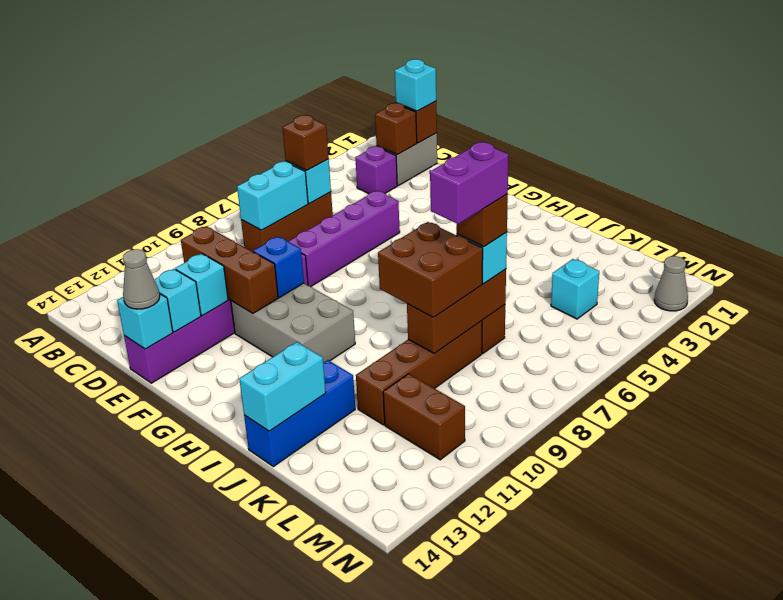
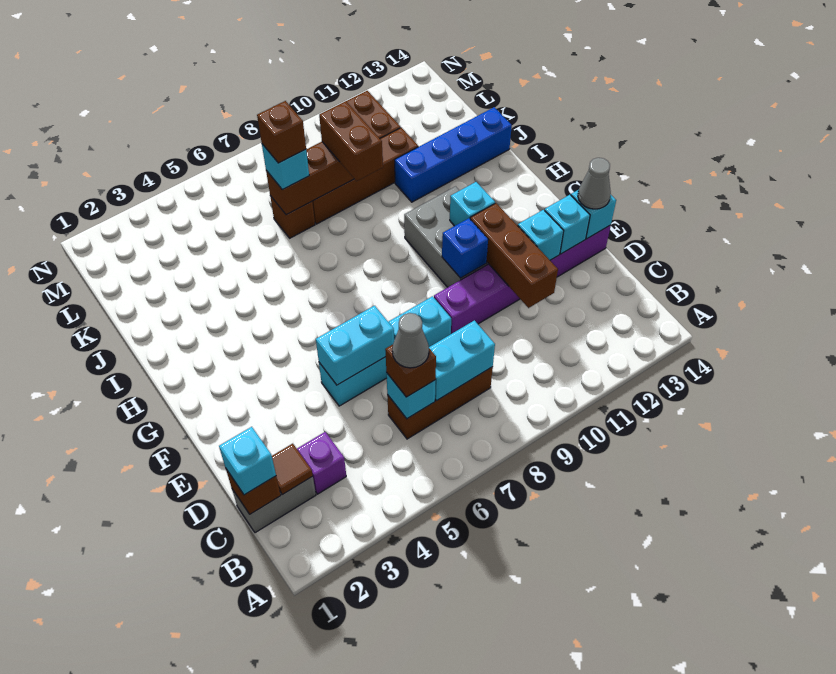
brown 1x1 brick [375,103,417,155] -> brown 1x1 tile [272,444,313,495]
purple 1x4 brick [288,191,400,287] -> cyan 1x4 brick [319,296,451,406]
brown 2x2 brick [378,222,483,318] -> brown 1x2 brick [319,101,383,181]
blue 1x3 brick [244,360,355,467] -> blue 1x4 brick [395,107,512,202]
cyan 1x2 brick [239,342,326,431] -> cyan 1x2 brick moved to [316,306,394,385]
purple 1x2 brick [430,142,508,224] -> none
cyan 1x1 brick [551,259,599,319] -> cyan 1x1 brick moved to [450,182,495,226]
grey 1x1 cone [654,256,688,311] -> grey 1x1 cone moved to [392,313,429,368]

